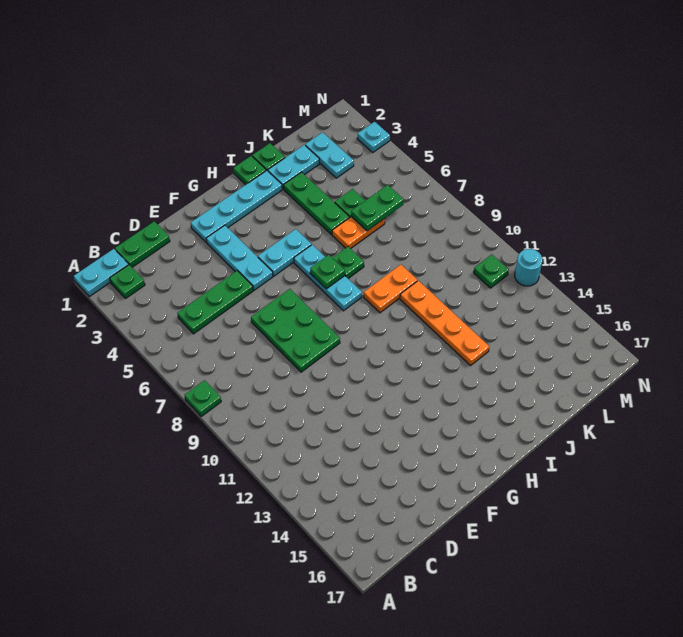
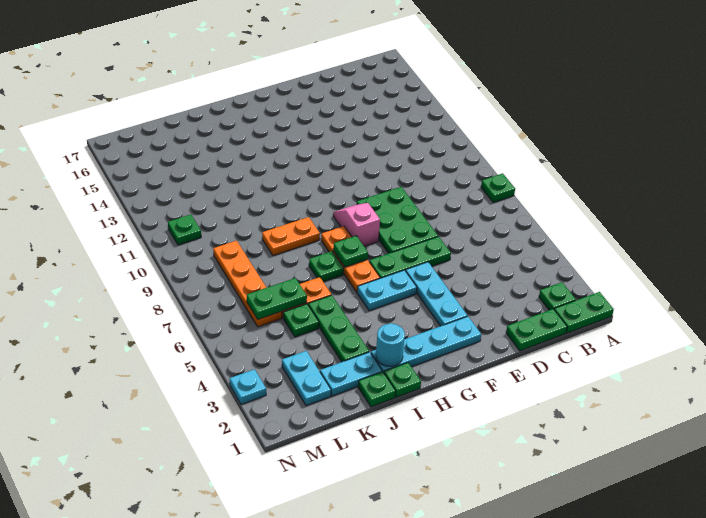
cyan 1x2 plate [74,249,129,296] -> green 1x2 plate [554,292,614,333]
green 1x3 plate [177,271,253,334] -> green 1x3 plate moved to [369,237,451,278]
none -> pink 1x2 slope [333,203,380,246]
cyan 1x3 plate [294,245,362,311] -> orange 1x3 plate [321,226,380,292]
orange 1x4 plate [400,281,489,365] -> orange 1x4 plate moved to [213,241,282,327]
cyan 1x1 round brick [515,249,542,286] -> cyan 1x1 round brick moved to [376,323,405,366]

